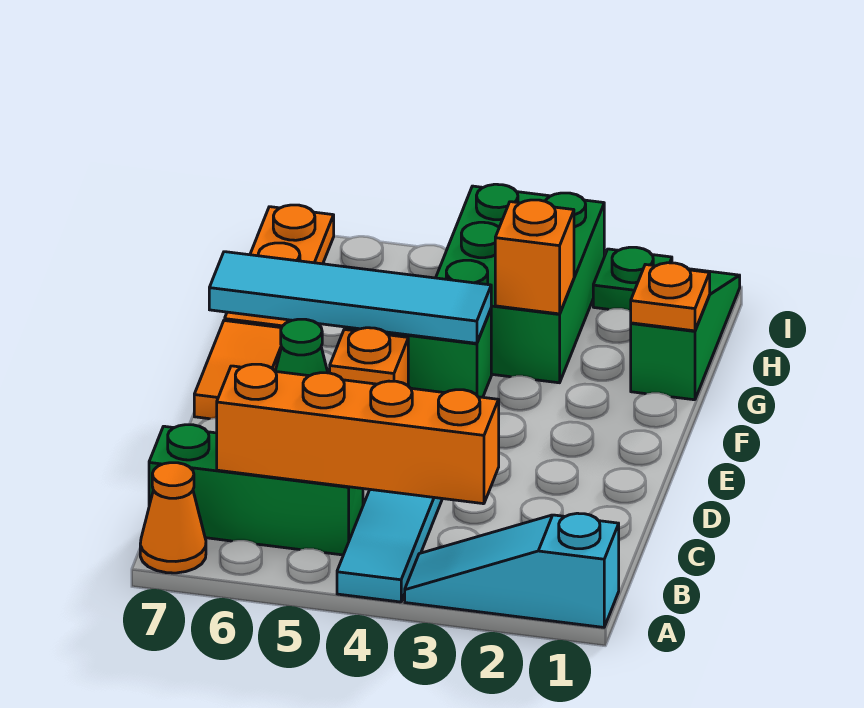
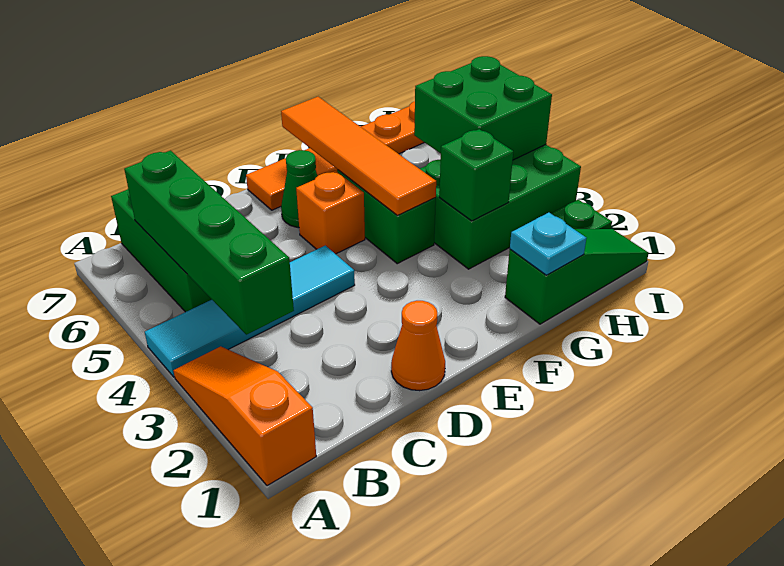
cyan 1x3 slope [405,513,619,627] -> orange 1x3 slope [173,346,316,486]
orange 1x1 cone [140,463,206,573] -> orange 1x1 cone moved to [391,301,445,391]
orange 1x4 brick [217,364,499,504] -> green 1x4 brick [124,151,294,335]
cyan 1x4 tile [209,252,491,343] -> orange 1x4 tile [281,97,436,215]
orange 1x1 plate [631,263,710,331] -> cyan 1x1 plate [510,213,586,275]
orange 1x1 brick [495,200,574,314] -> green 1x1 brick [439,129,513,221]
none -> green 2x2 brick [414,56,552,160]

